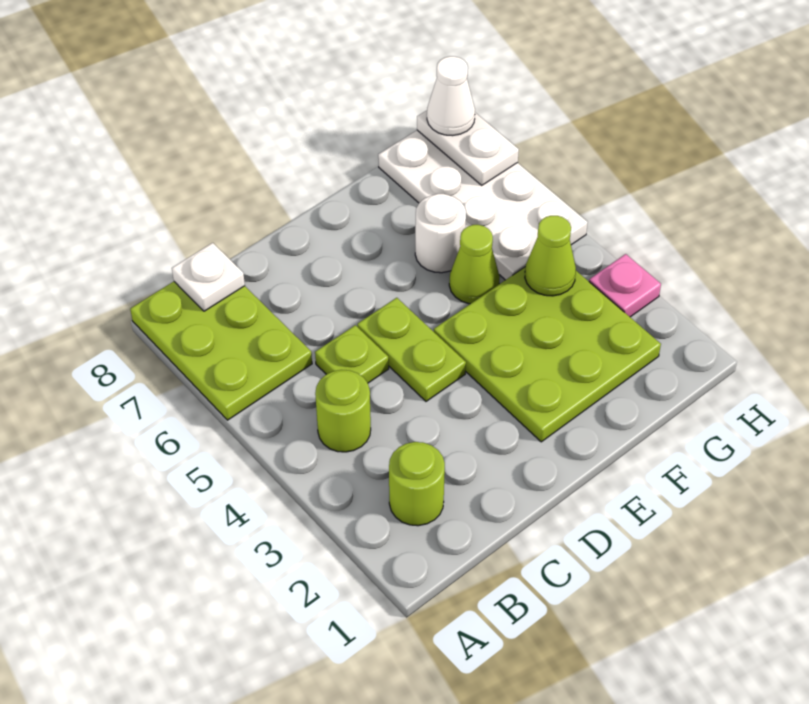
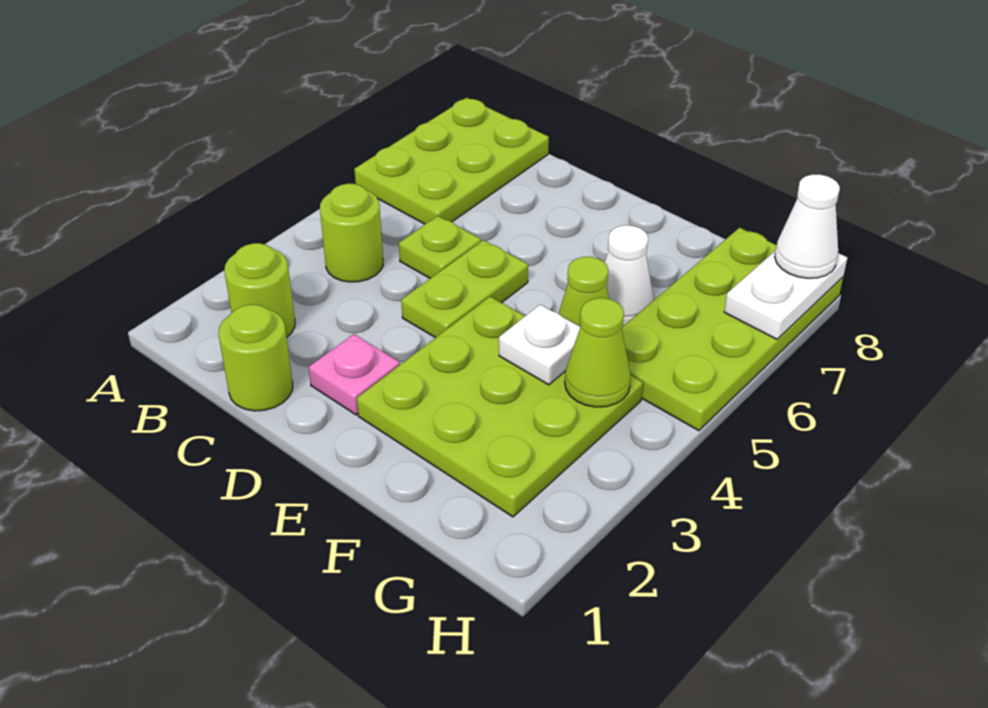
white 1x1 plate [172,243,245,311] -> white 1x1 plate moved to [499,305,580,385]
none -> lime 1x1 round brick [218,305,293,411]
white 1x1 round brick [415,194,466,273] -> white 1x1 cone [604,225,654,326]
white 2x4 plate [378,130,588,280] -> lime 2x4 plate [622,228,843,431]
pink 1x1 plate [589,254,661,317] -> pink 1x1 plate moved to [309,334,400,415]

